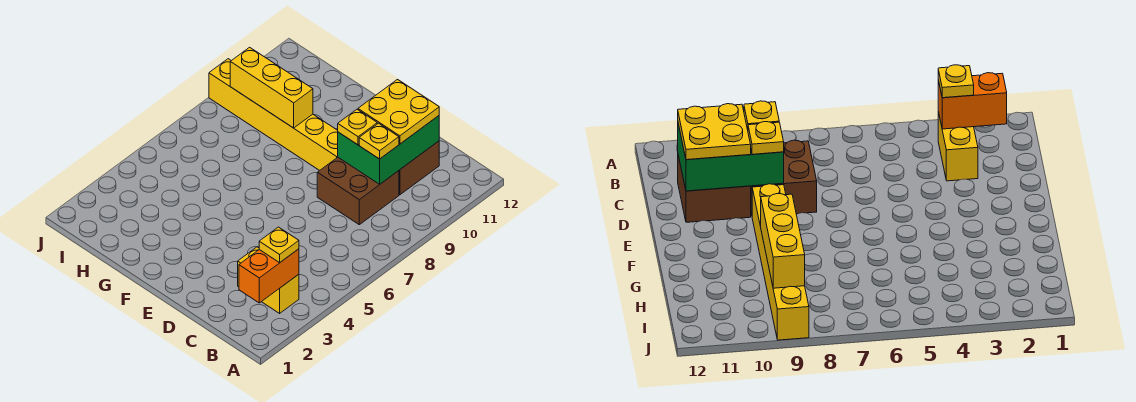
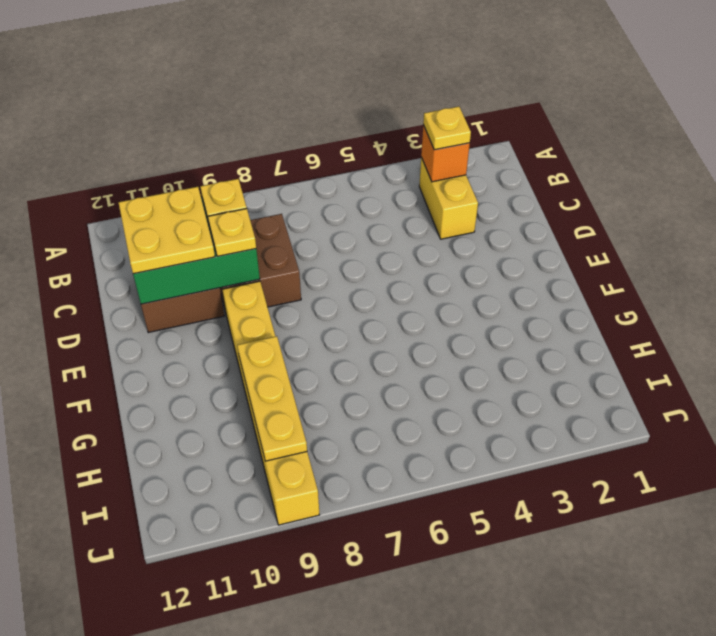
orange 1x2 brick [239,249,299,303] -> orange 1x1 brick [421,125,470,182]
yellow 1x3 brick [230,47,313,128] -> yellow 1x3 plate [237,336,307,461]

